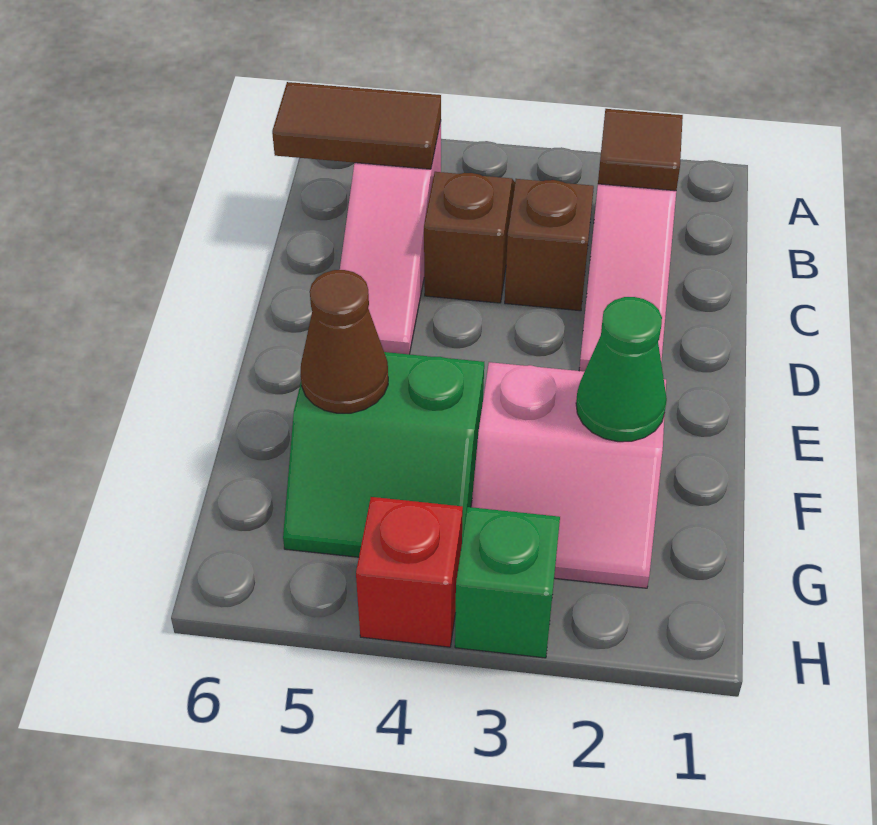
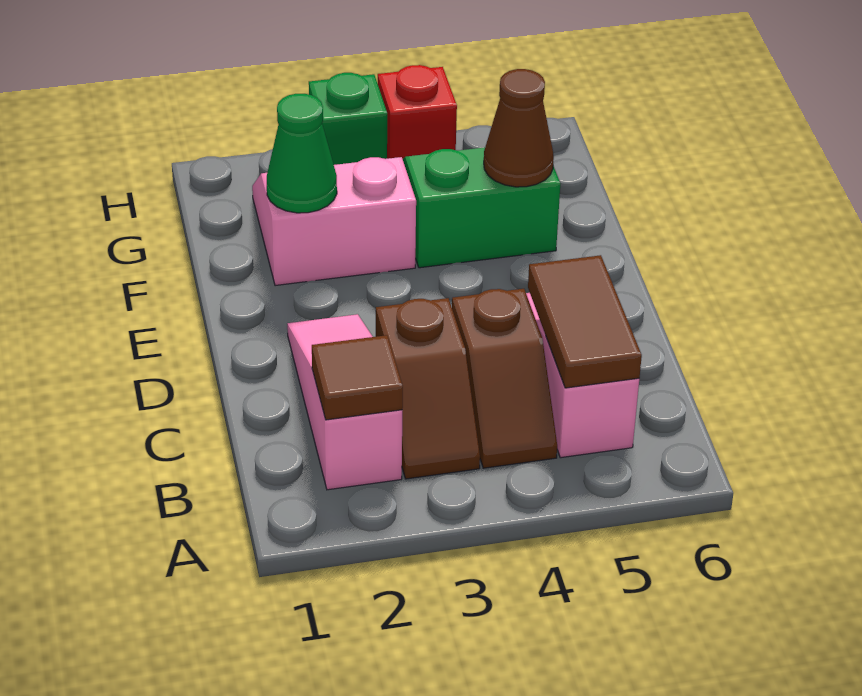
brown 1x2 tile [272,82,441,169] -> brown 1x2 tile turned to [528,255,642,388]

